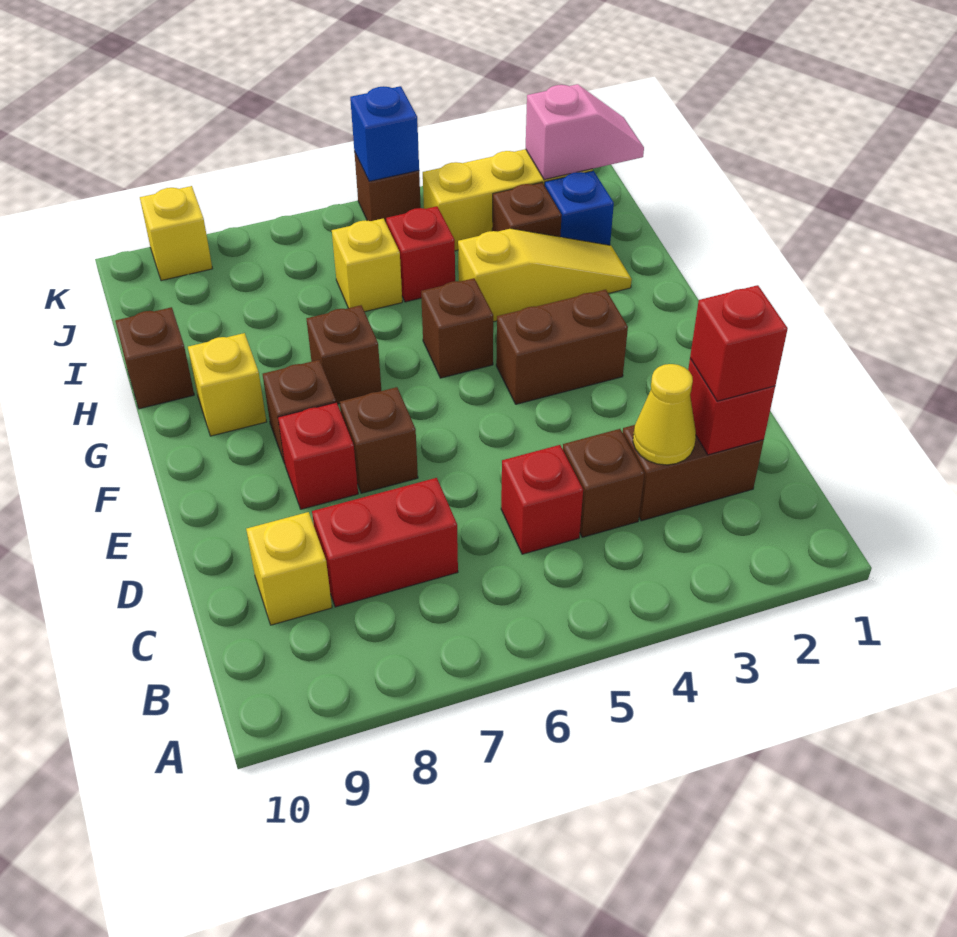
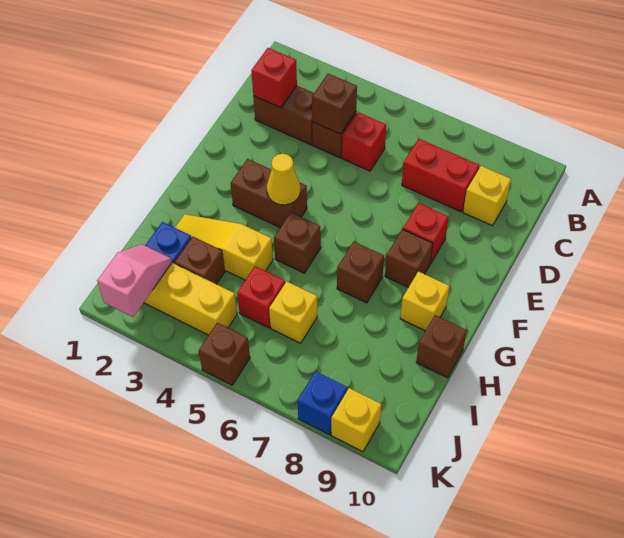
red 1x1 brick [690,285,788,401] -> none
yellow 1x1 cone [633,364,696,465] -> yellow 1x1 cone moved to [267,154,300,205]
brown 1x1 brick [340,387,418,493] -> brown 1x1 brick moved to [312,74,357,134]
pink 1x2 slope [526,84,644,180] -> pink 1x2 slope turned to [97,244,172,317]
blue 1x1 brick [350,86,419,181] -> blue 1x1 brick moved to [298,371,347,435]

